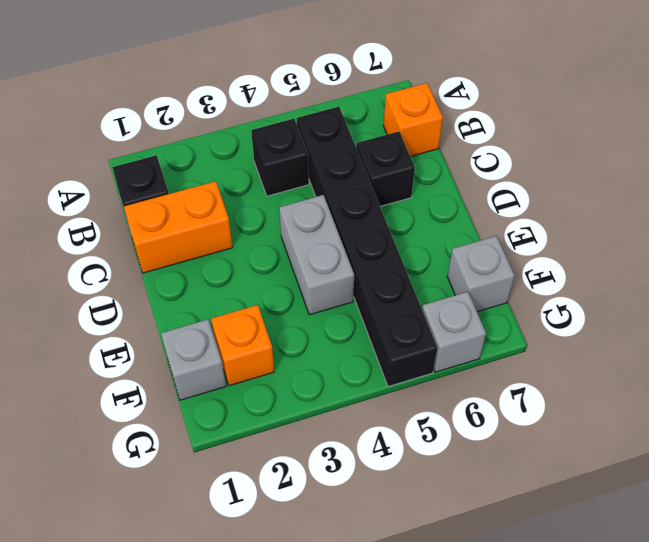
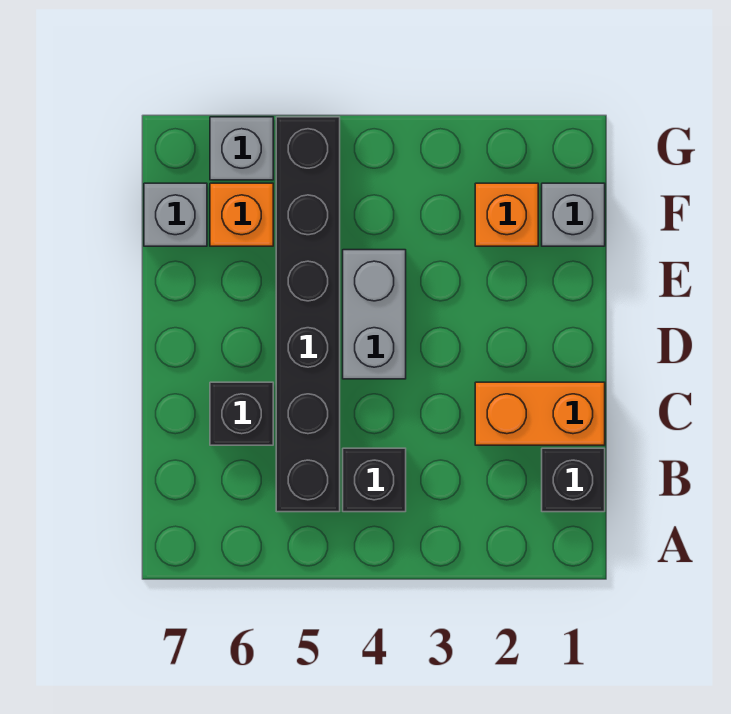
orange 1x1 brick [383,83,443,157] -> orange 1x1 brick moved to [210,183,273,246]

